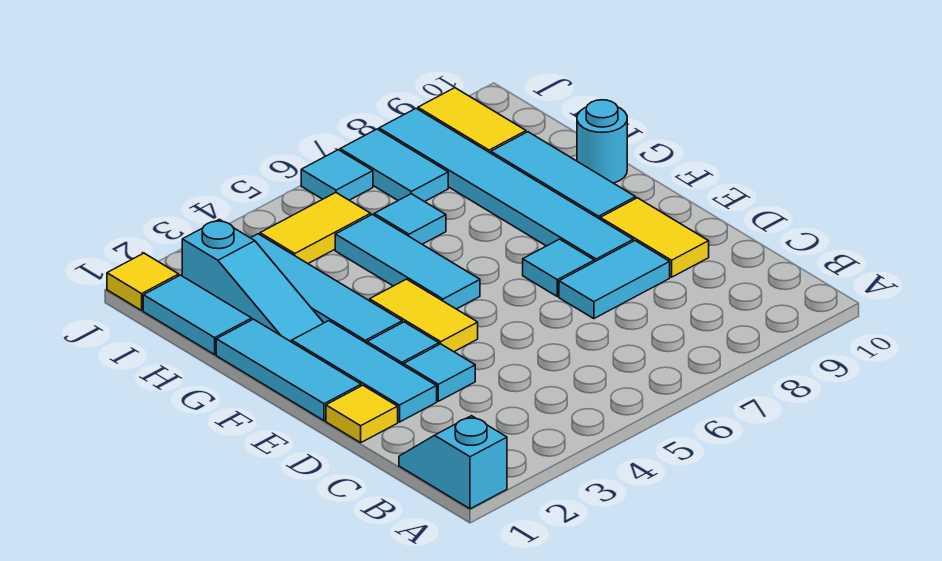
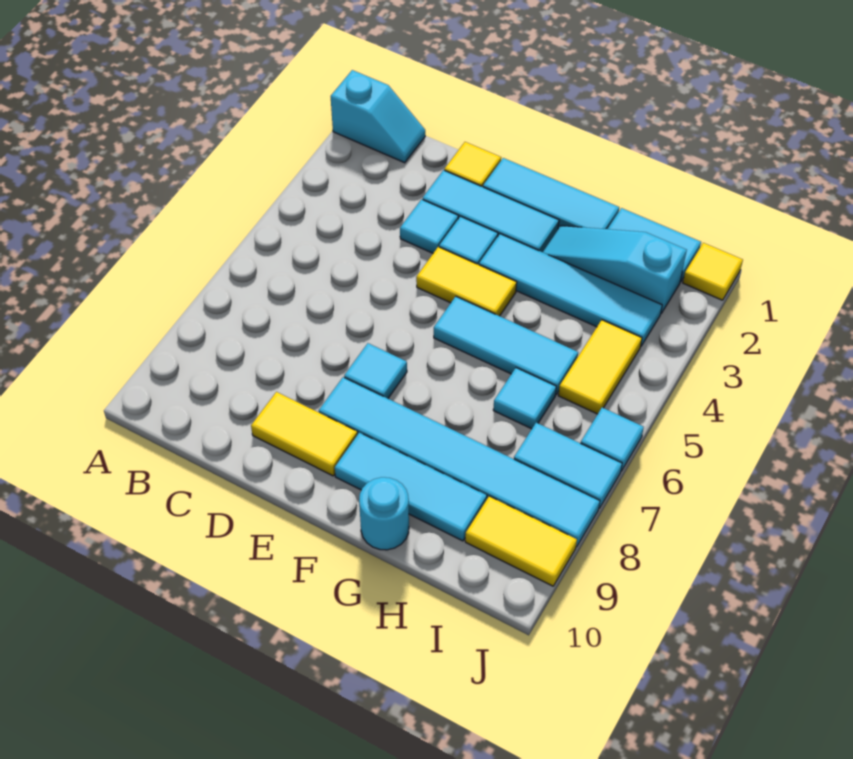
cyan 1x2 tile [559,241,670,319] -> none

